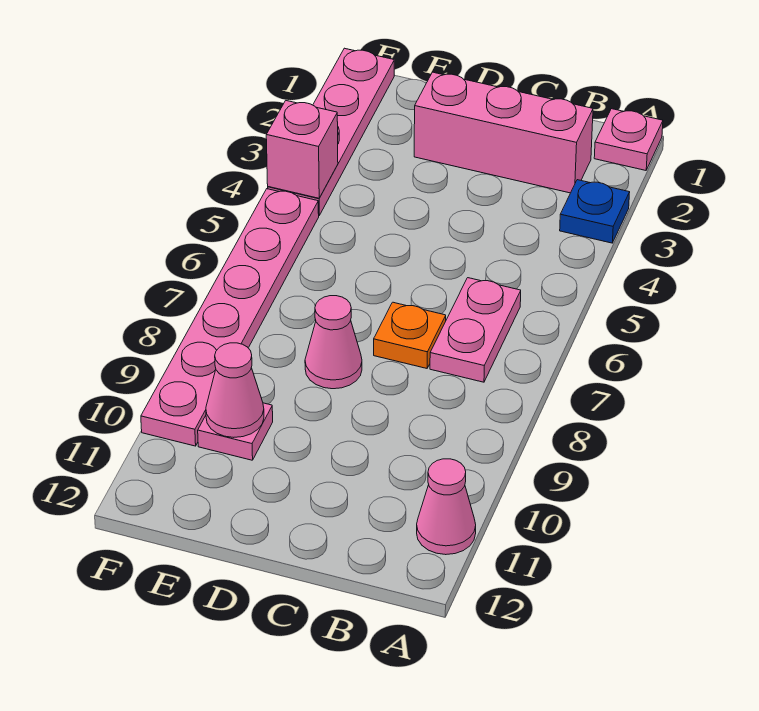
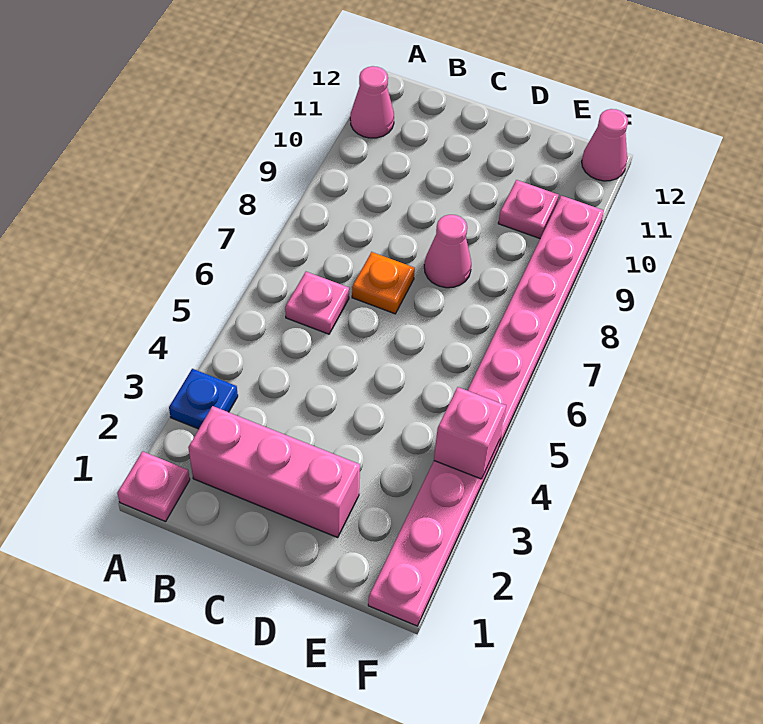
pink 1x2 plate [430,278,521,382] -> pink 1x1 plate [285,272,349,334]
pink 1x1 cone [206,343,264,437] -> pink 1x1 cone moved to [582,109,628,181]

